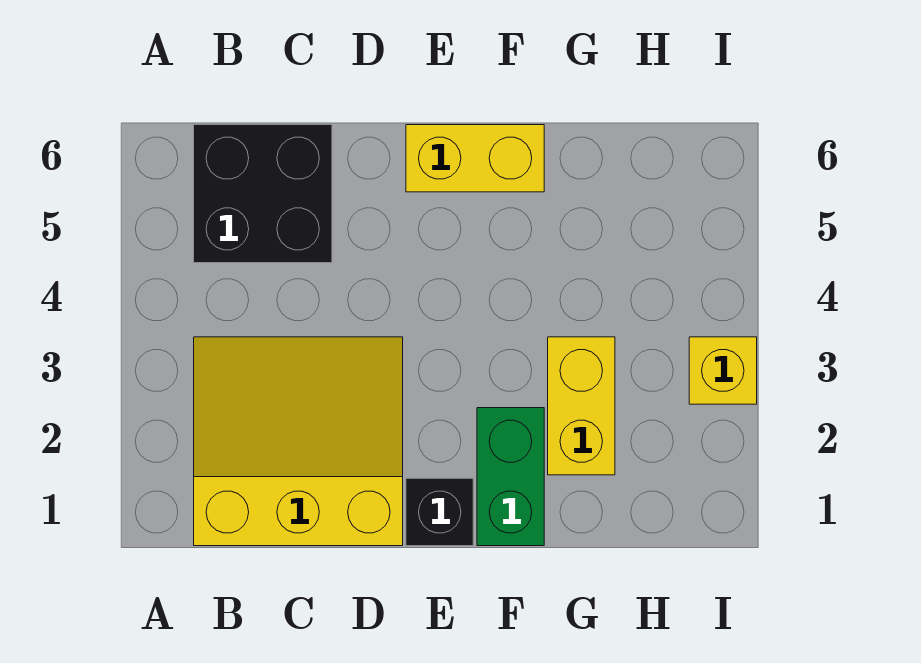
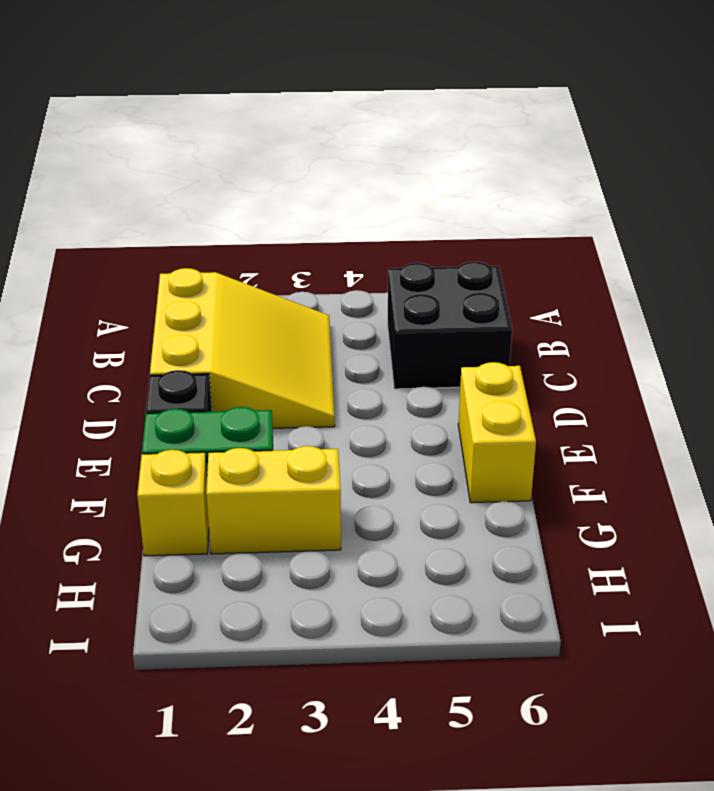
yellow 1x1 brick [689,337,757,404] -> yellow 1x1 brick moved to [137,450,209,556]

